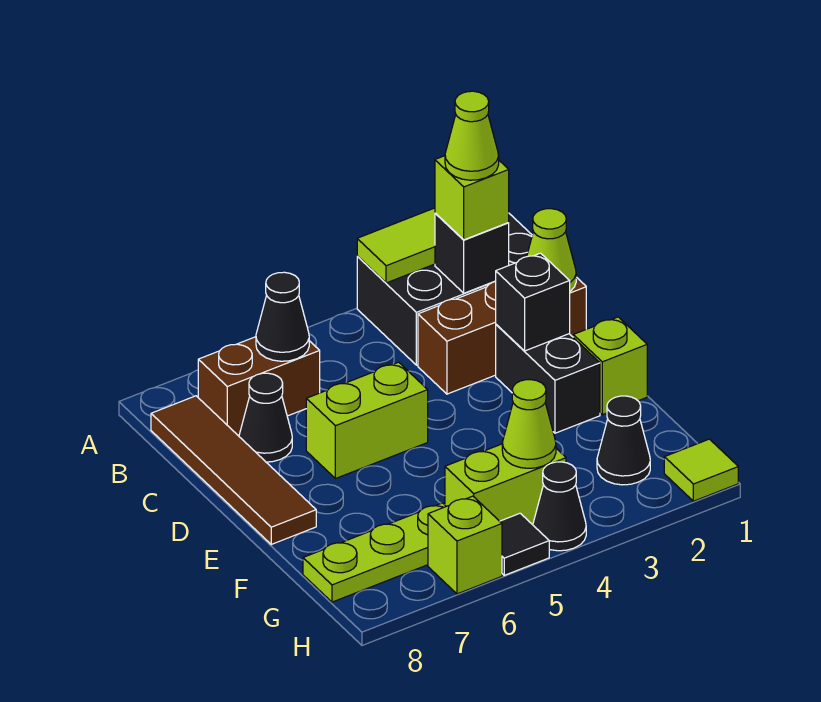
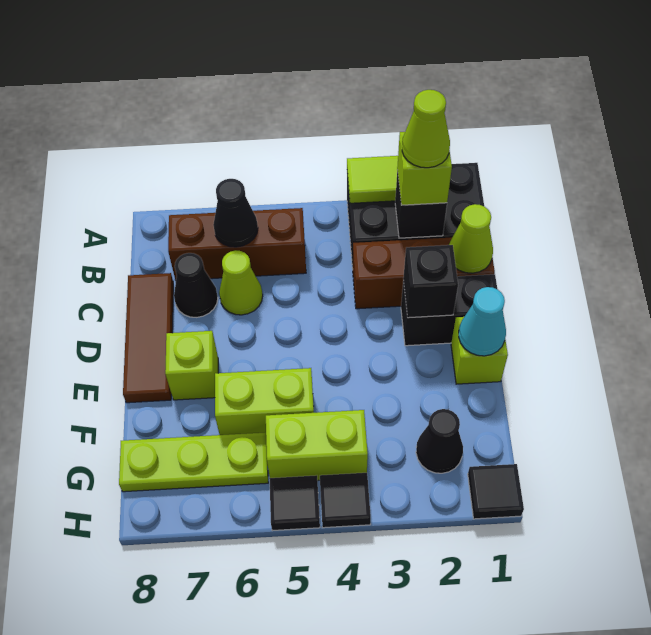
brown 1x2 brick [198,337,320,435] -> brown 1x3 brick [168,208,306,280]
brown 1x4 tile [151,396,316,544] -> brown 1x3 tile [123,273,173,403]
black 1x2 brick [496,325,600,433] -> black 1x2 brick turned to [401,274,497,346]
lime 1x2 brick [306,362,428,479] -> lime 1x2 brick moved to [215,368,314,435]
none -> cyan 1x1 cone [459,287,506,356]
lime 1x1 cone [502,380,556,468] -> lime 1x1 cone moved to [219,250,263,315]
lime 1x1 tile [664,439,738,501] -> black 1x1 tile [468,464,524,519]
black 1x1 cone [533,462,586,551] -> black 1x1 tile [320,473,371,528]
lime 1x1 brick [428,496,502,594] -> lime 1x1 brick moved to [165,331,218,400]

